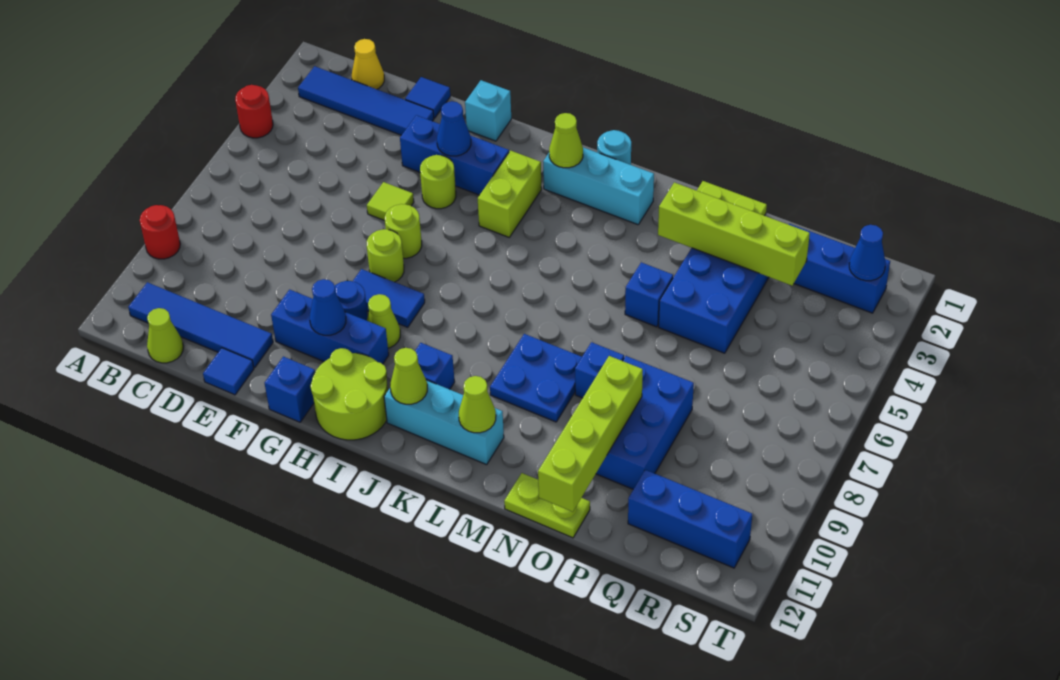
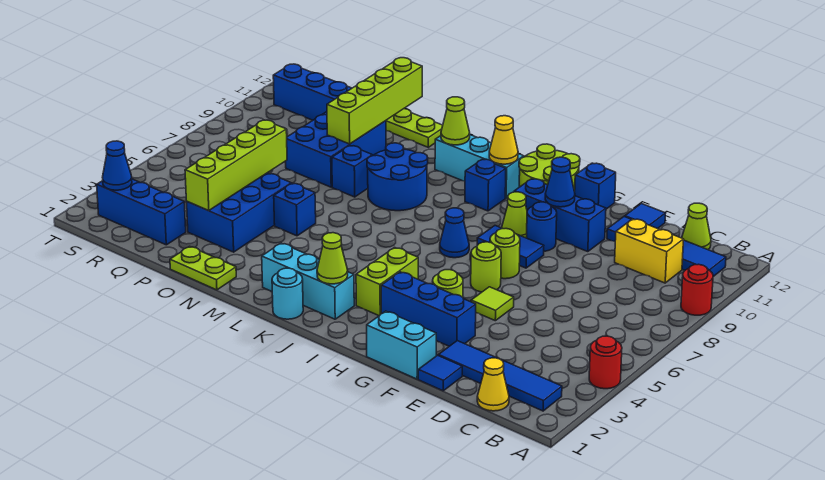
none -> yellow 1x2 brick [615,219,684,283]
cyan 1x1 brick [465,80,511,141] -> cyan 1x2 brick [367,311,436,379]
blue 1x1 cone [437,101,471,156] -> blue 1x1 cone moved to [440,208,469,258]
lime 1x1 cone [390,348,427,404] -> yellow 1x1 cone [489,116,518,164]
blue 2x2 plate [490,334,582,422] -> blue 2x2 round brick [367,143,428,211]
lime 1x4 brick [658,182,810,286] -> lime 1x4 brick turned to [185,120,287,211]

